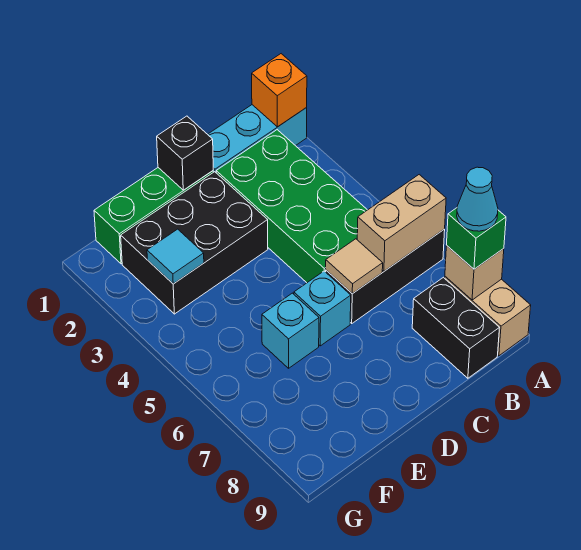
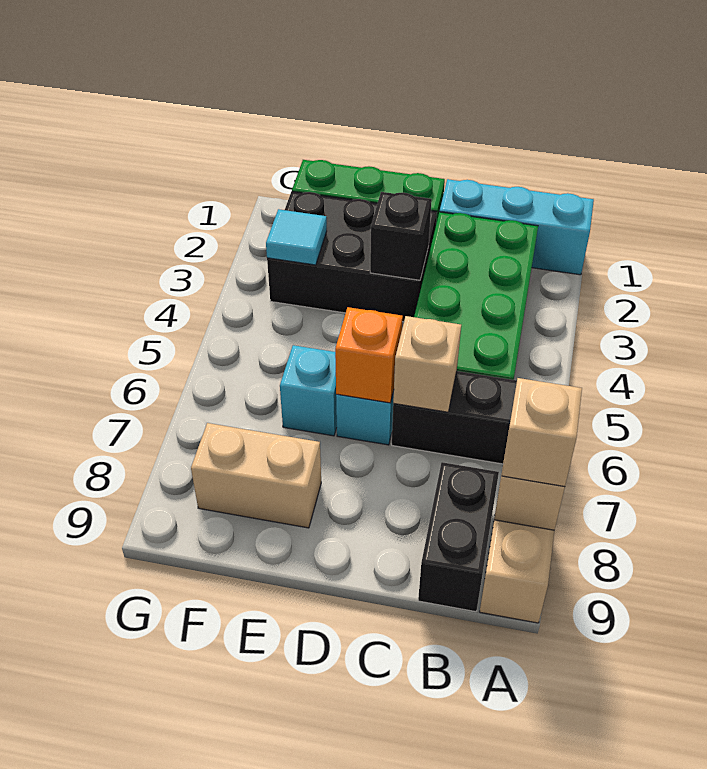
orange 1x1 brick [252,54,307,127] -> orange 1x1 brick moved to [335,307,403,403]
tan 1x2 brick [357,175,446,271] -> tan 1x2 brick moved to [191,423,321,528]
green 1x1 brick [447,208,506,269] -> tan 1x1 brick [502,378,582,487]
cyan 1x1 cone [457,167,498,231] -> none
tan 1x1 tile [326,239,383,294] -> tan 1x1 brick [393,316,461,412]
black 1x1 brick [157,116,213,190] -> black 1x1 brick moved to [370,192,432,280]

